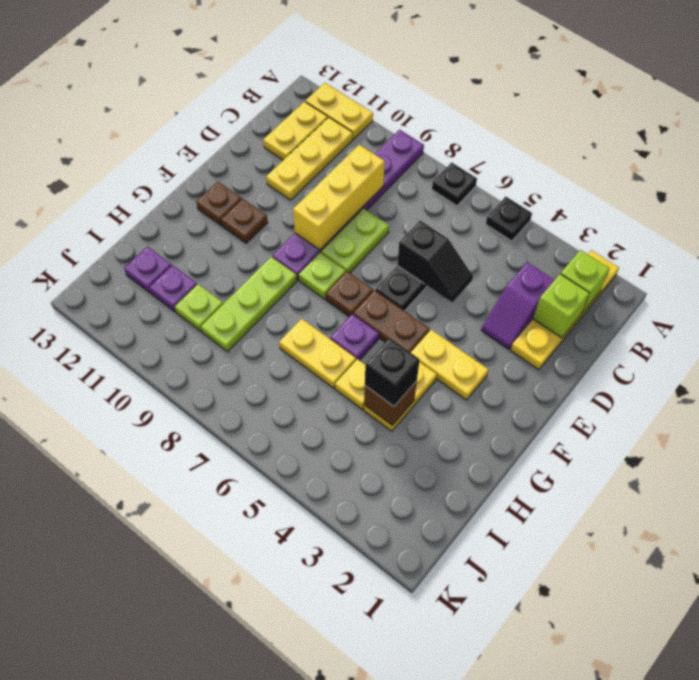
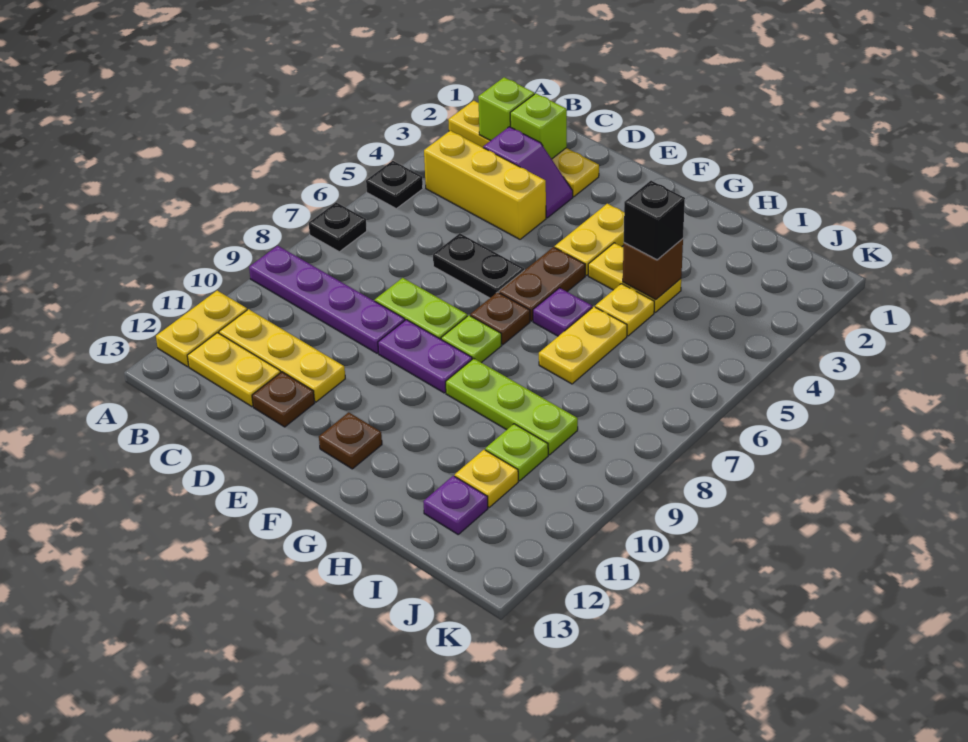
yellow 1x3 brick [293,145,385,250] -> yellow 1x3 brick moved to [424,131,546,239]
black 1x2 slope [397,221,473,302] -> none
brown 1x1 plate [221,199,268,243] -> brown 1x1 plate moved to [252,372,315,427]
purple 1x1 plate [149,265,197,312] -> yellow 1x1 plate [455,450,518,507]

